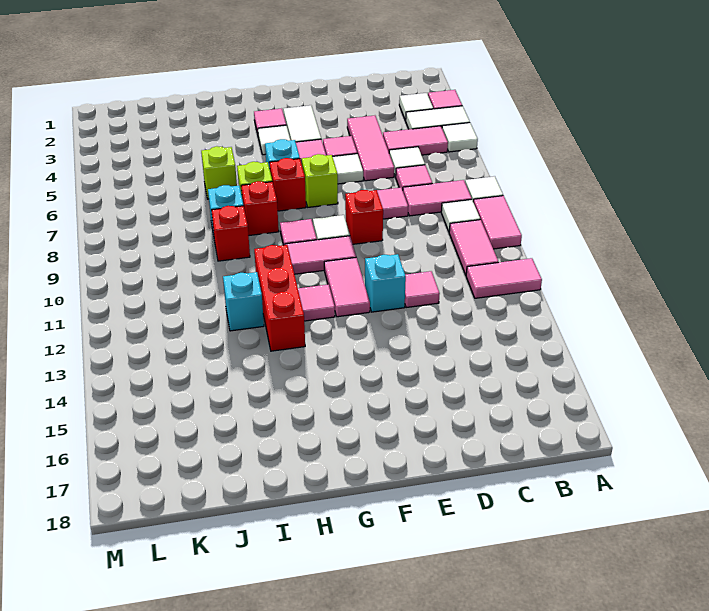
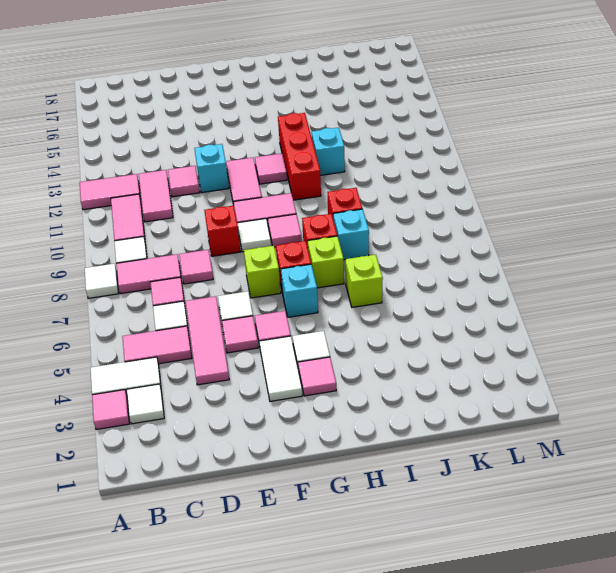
white 1x1 tile [442,123,478,152] -> none
pink 1x2 tile [473,196,522,249] -> pink 1x2 tile moved to [139,170,173,222]

